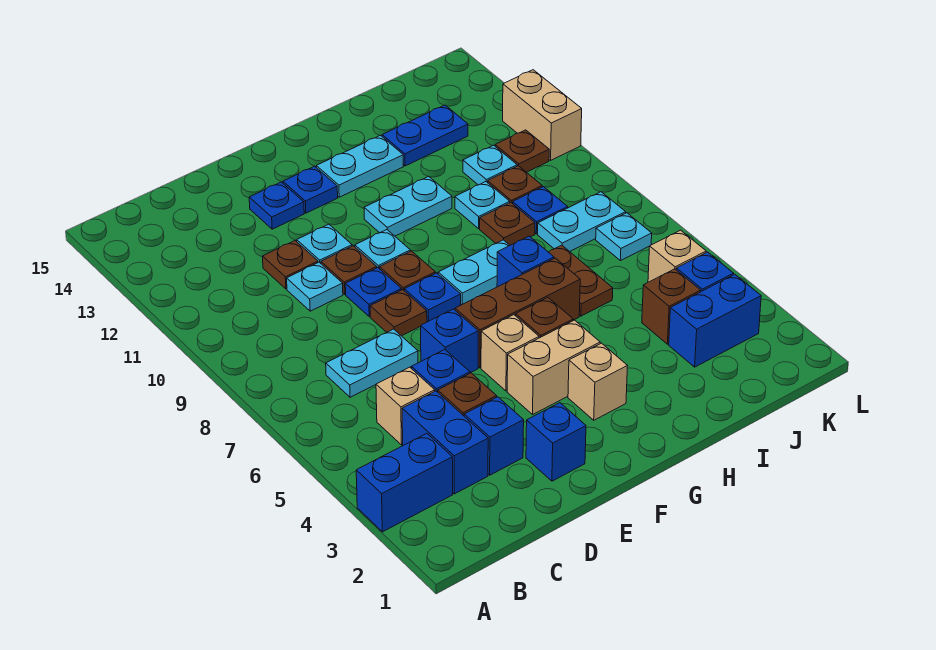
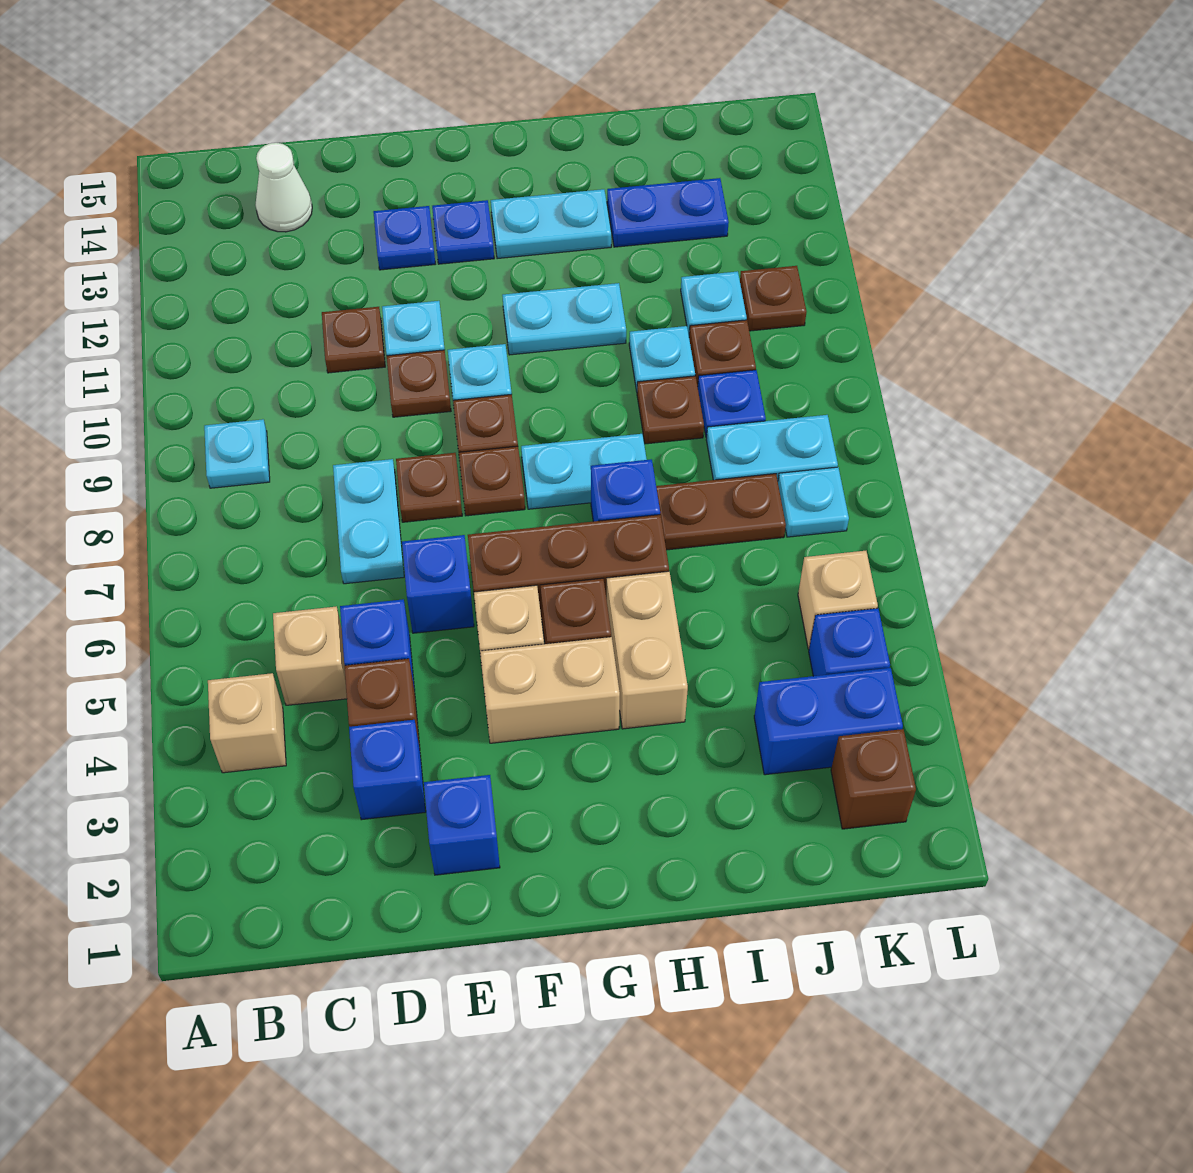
blue 1x2 brick [356,434,453,532] -> none
blue 1x2 brick [402,391,488,494] -> none
cyan 1x2 plate [326,329,418,397] -> cyan 1x2 plate turned to [333,459,404,584]
none -> white 1x1 cone [255,143,312,232]
cyan 1x1 plate [287,262,343,311] -> cyan 1x1 plate moved to [204,419,270,488]
blue 1x1 plate [345,268,402,317] -> none
blue 1x1 plate [404,273,461,321] -> brown 1x1 plate [459,446,525,516]
tan 1x1 brick [568,343,627,420] -> tan 1x1 brick moved to [208,673,286,773]
brown 1x2 plate [549,245,613,316] -> brown 1x2 plate turned to [656,474,786,550]
brown 1x1 brick [642,269,701,344] -> brown 1x1 brick moved to [831,729,916,829]
tan 1x2 brick [503,70,582,160] -> tan 1x2 brick moved to [607,571,688,729]

